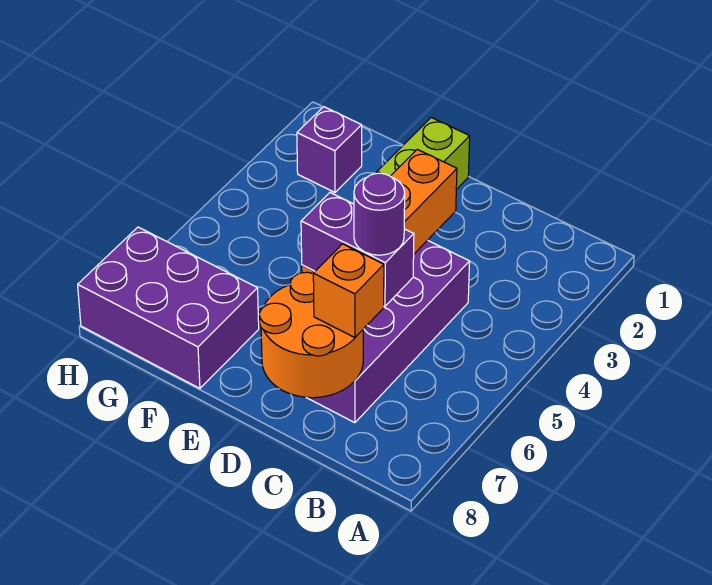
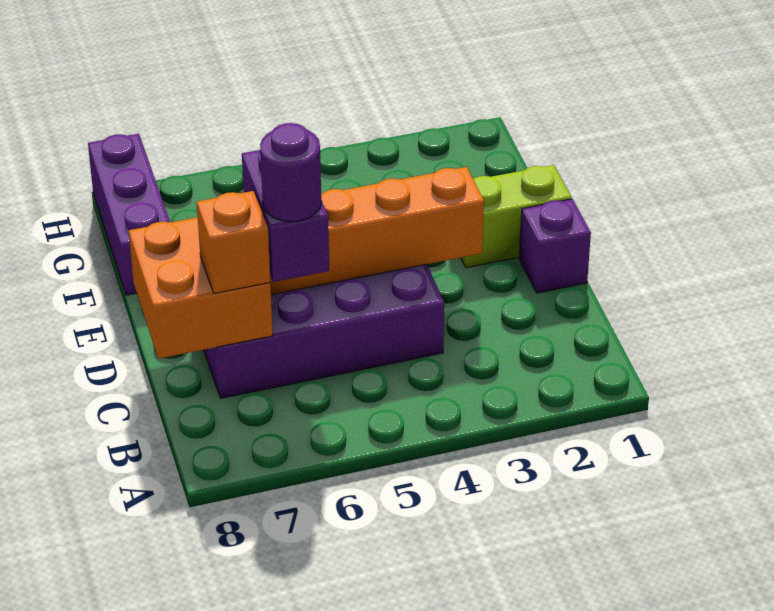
orange 2x2 round brick [259,272,363,398] -> orange 2x2 brick [129,217,273,359]
purple 2x3 brick [78,227,259,388] -> purple 1x3 brick [88,134,170,295]
purple 1x1 brick [297,107,362,192] -> purple 1x1 brick moved to [519,199,591,293]

